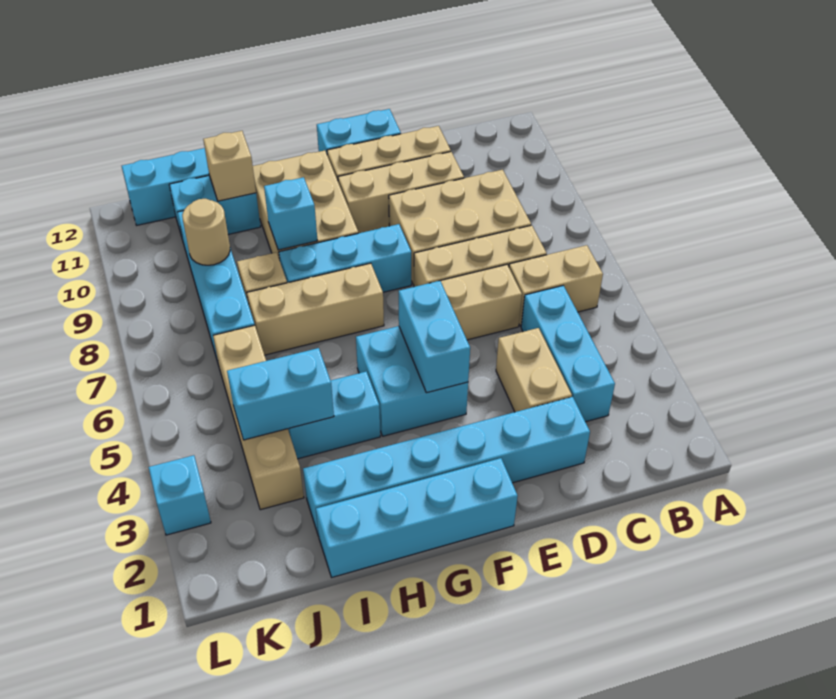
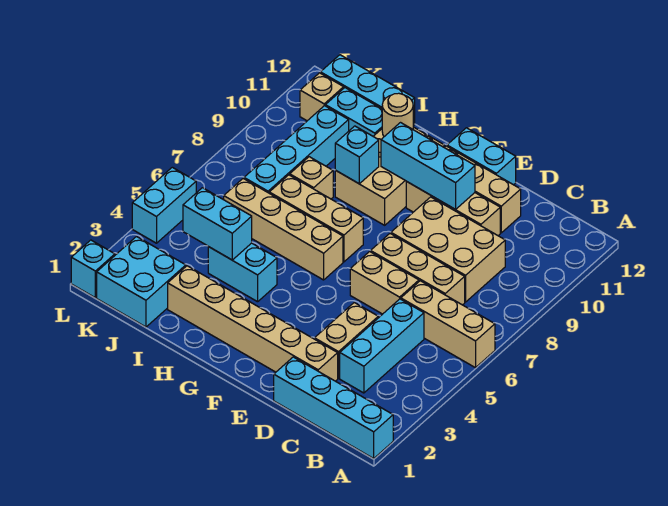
tan 1x2 brick [509,245,603,326] -> tan 1x3 brick [401,281,495,368]
cyan 1x6 brick [303,397,590,536] -> tan 1x6 brick [168,266,338,381]
cyan 1x4 brick [316,458,518,577] -> cyan 1x4 brick moved to [274,357,393,458]
cyan 2x2 brick [356,326,468,436] -> cyan 2x2 brick moved to [97,237,186,327]
cyan 1x2 brick [399,281,470,393] -> cyan 1x2 brick moved to [132,167,196,243]
cyan 1x3 brick [279,224,411,292] -> cyan 1x3 brick moved to [381,123,475,209]
tan 1x1 brick [203,131,256,201] -> tan 1x1 brick moved to [300,73,344,121]
tan 1x4 brick [213,325,304,510] -> tan 1x4 brick turned to [224,179,343,280]
tan 1x1 round brick [182,199,230,265] -> tan 1x1 round brick moved to [382,93,413,137]
cyan 1x1 brick [148,455,211,535] -> cyan 1x1 brick moved to [71,240,115,298]

